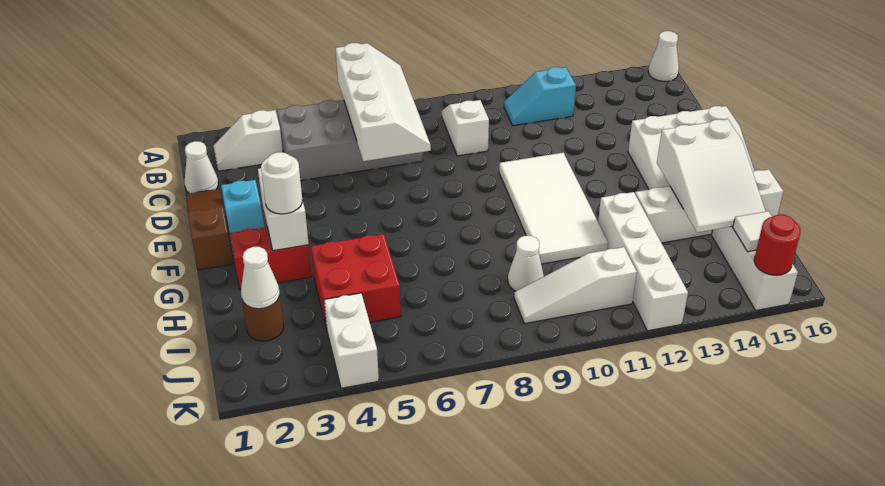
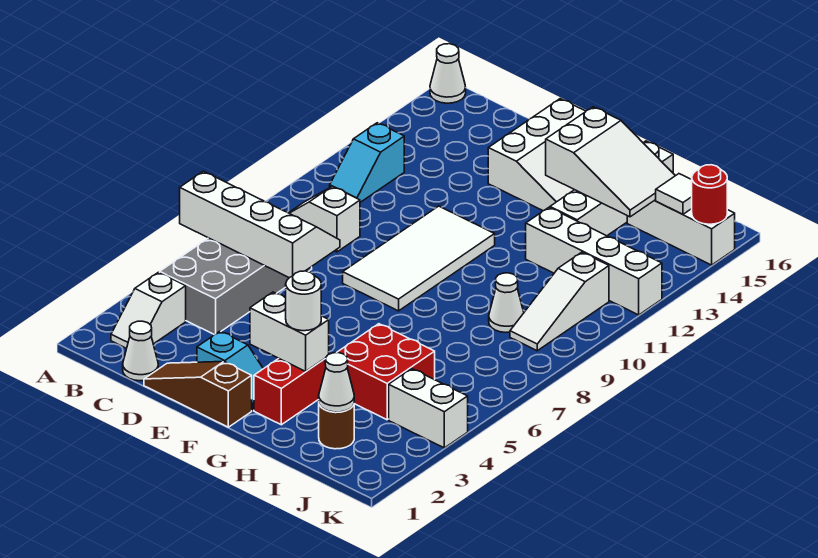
white 2x4 tile [499,153,608,264] -> white 2x4 tile turned to [343,206,495,311]

